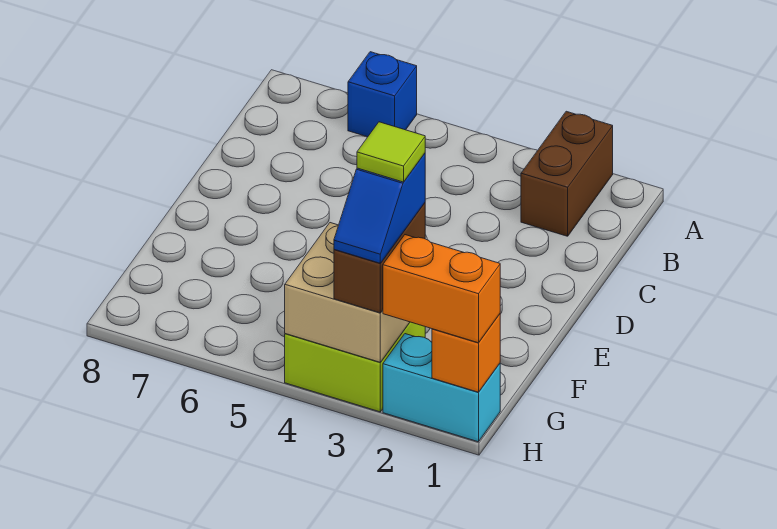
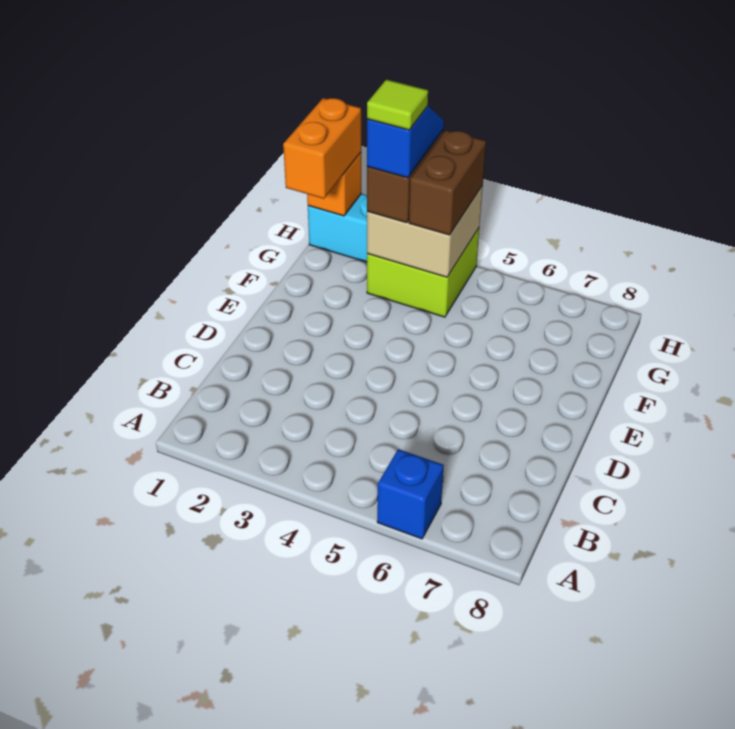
brown 1x2 brick [521,111,613,236] -> brown 1x2 brick moved to [409,130,486,235]
orange 1x2 brick [383,235,500,343] -> orange 1x2 brick turned to [283,98,361,199]

